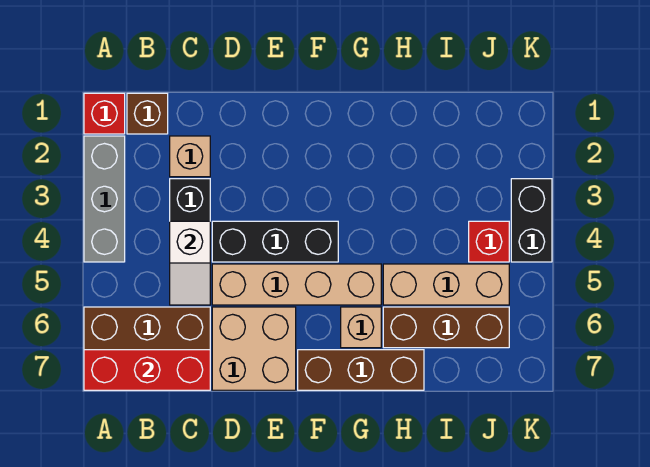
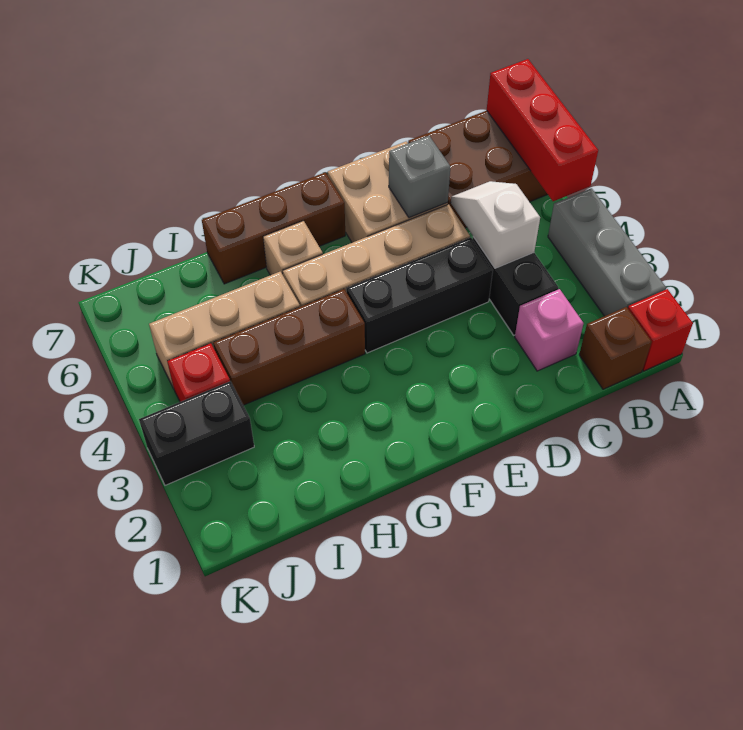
red 1x3 brick [84,350,210,390] -> red 1x3 brick turned to [487,59,598,201]
tan 1x1 brick [170,136,210,177] -> pink 1x1 brick [515,289,584,371]
none -> grey 1x1 brick [389,136,450,218]
brown 1x3 brick [383,307,509,348] -> brown 1x3 brick moved to [213,289,365,405]
black 1x2 brick [511,179,552,262] -> black 1x2 brick turned to [139,381,254,485]

